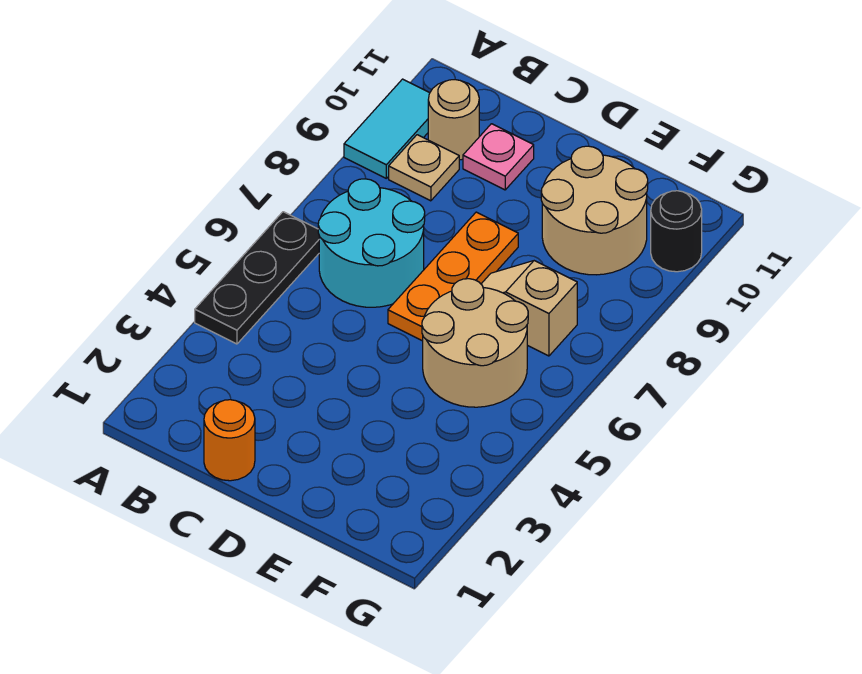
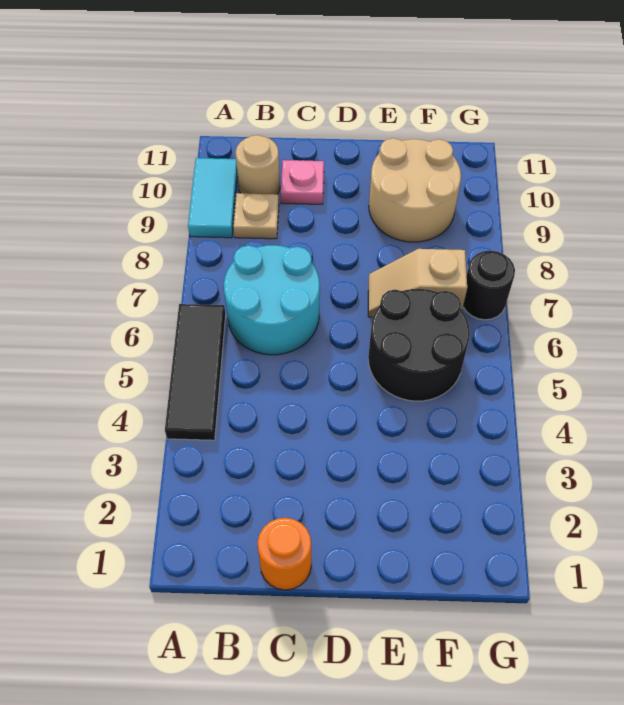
black 1x3 plate [195,212,319,344] -> black 1x3 tile [165,304,226,440]
orange 1x3 plate [388,212,518,341] -> none
tan 2x2 round brick [422,279,528,407] -> black 2x2 round brick [368,289,470,401]
black 1x1 round brick [651,190,702,272] -> black 1x1 round brick moved to [463,251,515,320]

